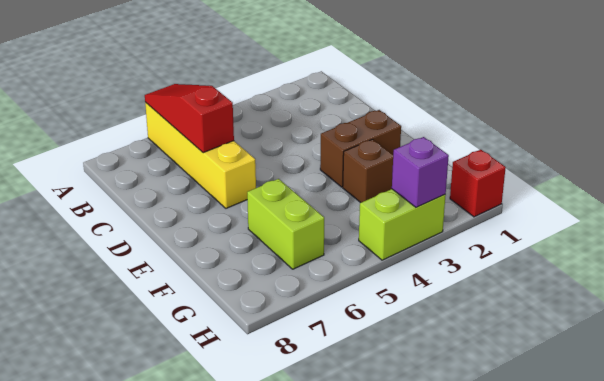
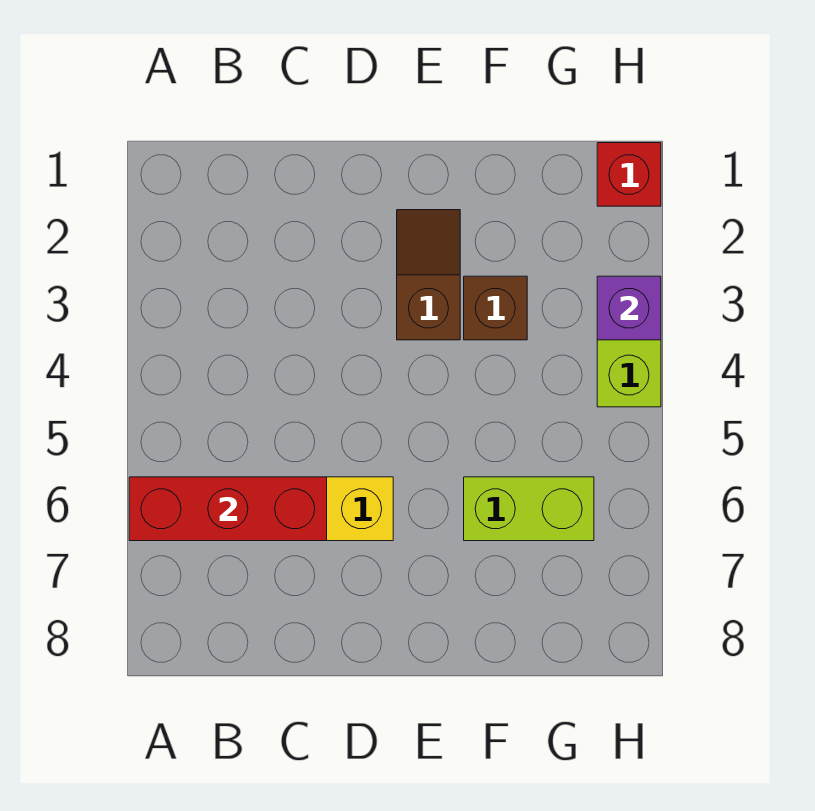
red 1x3 slope [145,84,234,153] -> red 1x3 brick [129,477,327,541]
brown 1x2 brick [320,110,401,187] -> brown 1x2 slope [397,210,460,340]

